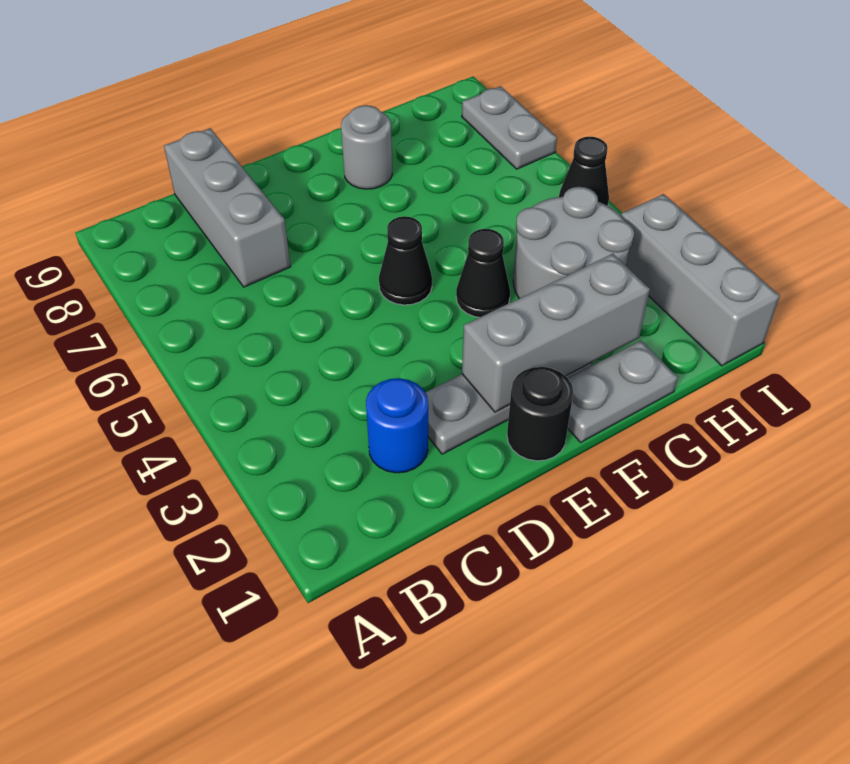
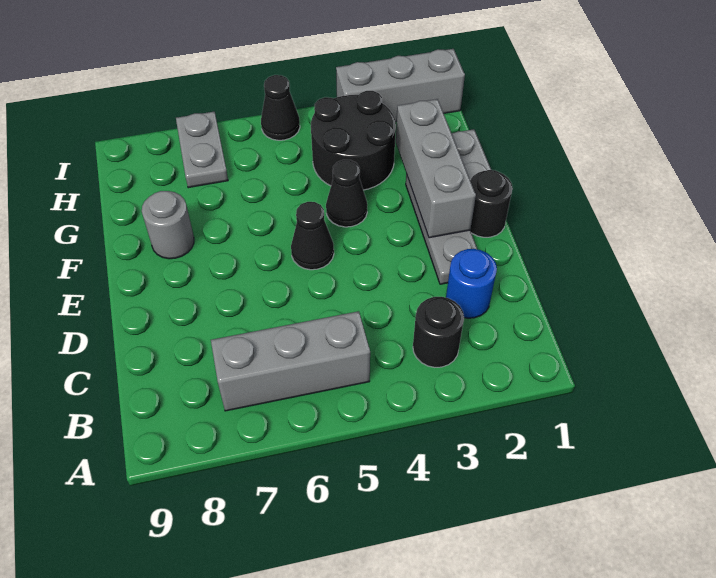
none -> black 1x1 round brick [413,297,464,367]
grey 1x3 brick [164,128,291,287] -> grey 1x3 brick moved to [211,311,370,411]
grey 2x2 round brick [513,187,634,298] -> black 2x2 round brick [311,91,396,190]
grey 1x2 plate [462,86,557,169] -> grey 1x2 plate turned to [176,112,228,188]

